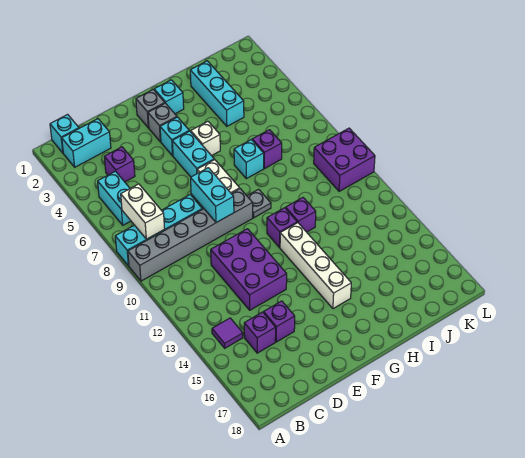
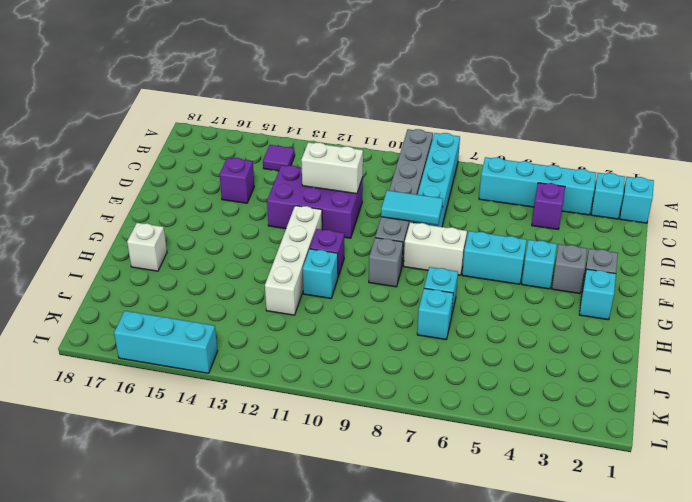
cyan 1x2 brick [62,119,111,167] -> cyan 1x1 brick [591,173,625,219]
cyan 1x2 brick [98,171,131,225] -> cyan 1x4 brick [479,157,596,215]
white 1x2 brick [121,184,165,239] -> white 1x2 brick moved to [301,142,363,194]
purple 1x1 brick [244,312,276,353] -> none
cyan 1x2 brick [191,168,234,222] -> cyan 1x2 tile [381,190,443,225]
white 1x1 brick [191,121,220,156] -> white 1x1 brick moved to [127,223,167,271]
grey 1x1 plate [247,189,271,218] -> grey 1x1 brick [369,238,403,287]
white 1x4 brick [280,223,351,309] -> white 1x4 brick turned to [265,206,322,315]
purple 1x1 brick [286,198,316,232] -> cyan 1x1 brick [303,249,338,299]
cyan 1x3 brick [190,61,244,126] -> cyan 1x3 brick moved to [114,311,217,373]
purple 1x1 brick [252,130,282,169] -> cyan 1x1 brick [417,288,453,340]
purple 2x2 brick [314,128,375,191] -> none

